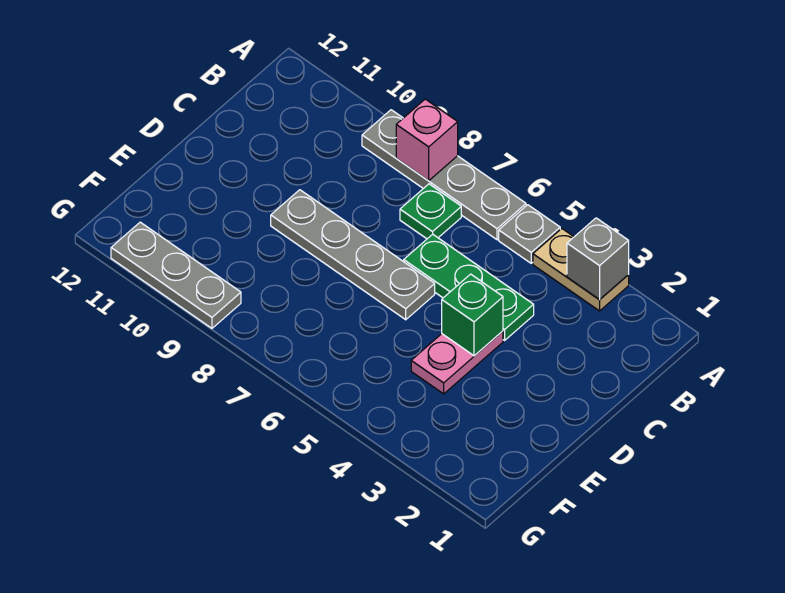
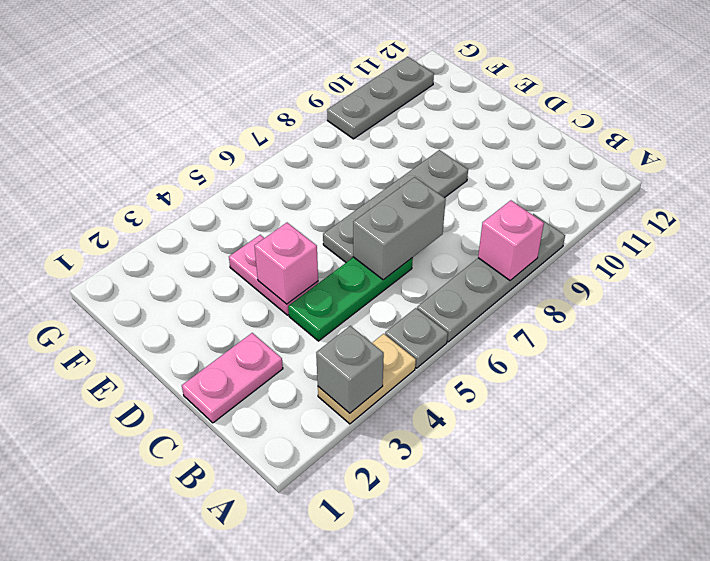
green 1x1 plate [400,184,461,239] -> none
none -> pink 1x2 plate [182,333,283,423]
none -> grey 1x2 brick [353,177,446,280]
green 1x1 brick [442,274,503,356] -> pink 1x1 brick [254,223,318,304]

